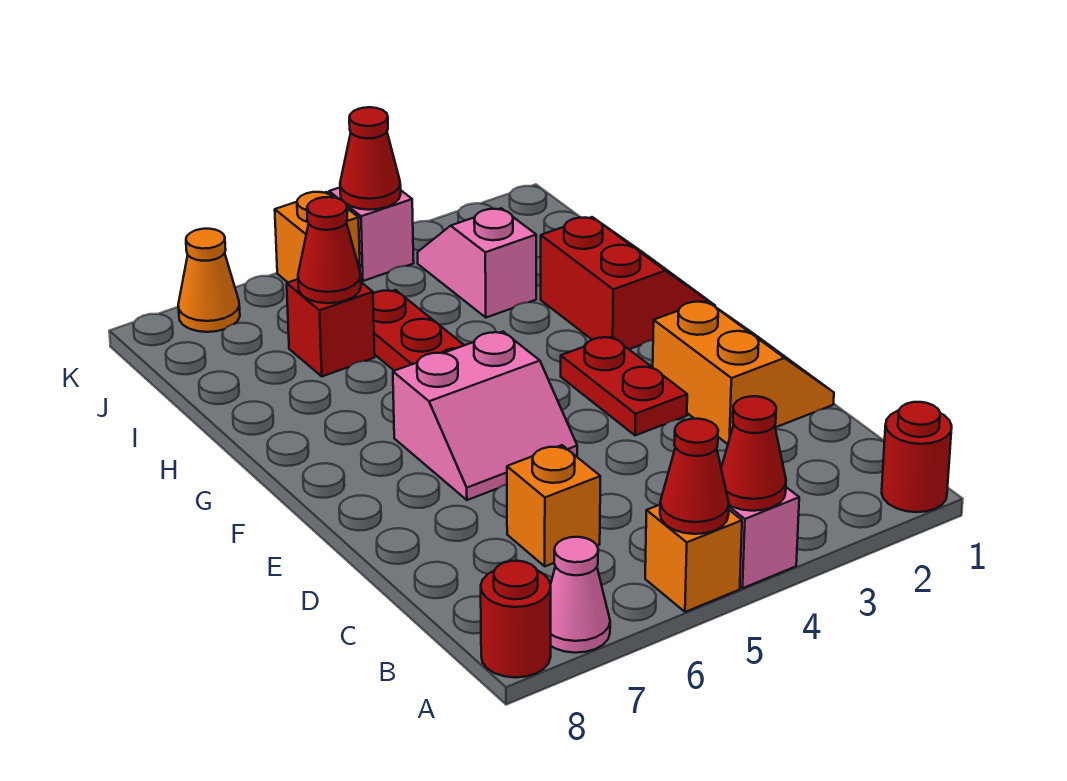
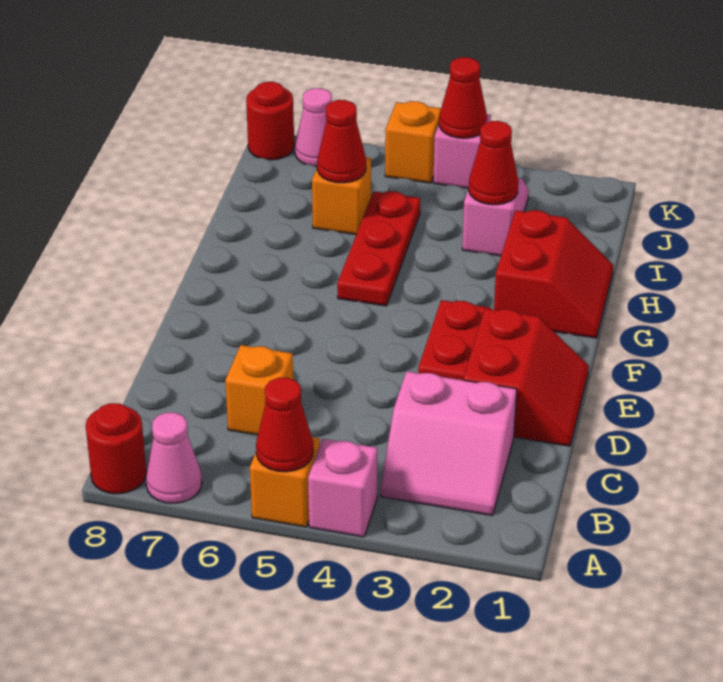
red 1x1 round brick [882,402,952,512] -> red 1x1 round brick moved to [246,82,294,160]
red 1x1 cone [721,396,786,511] -> red 1x1 cone moved to [468,121,518,205]
orange 2x2 slope [653,301,834,444] -> red 2x2 slope [463,308,589,446]
pink 2x2 slope [393,332,577,500] -> pink 2x2 slope moved to [381,371,517,516]
red 1x1 brick [287,279,375,376] -> orange 1x1 brick [312,158,371,235]
orange 1x1 cone [178,229,240,332] -> pink 1x1 cone [295,88,332,166]

